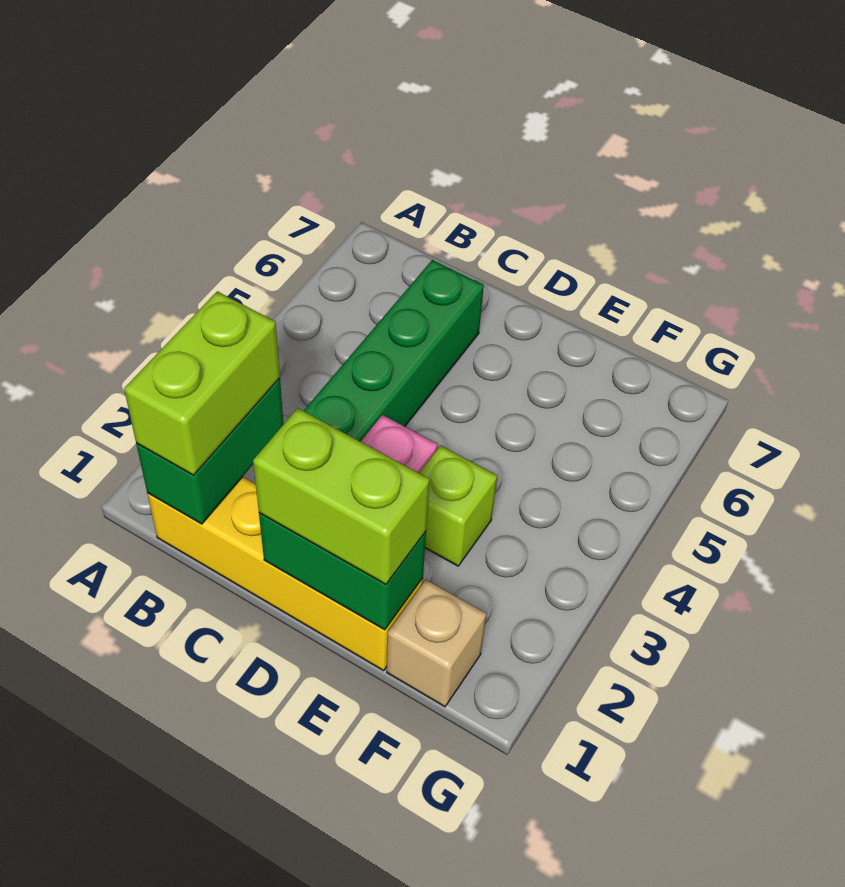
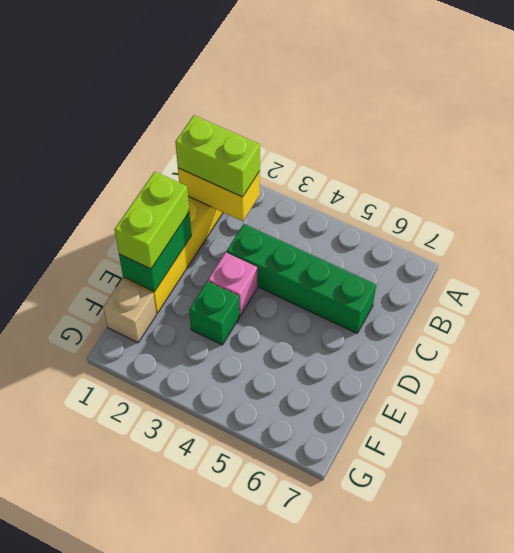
green 1x2 brick [136,378,284,524] -> yellow 1x2 brick [178,168,260,221]
lime 1x1 brick [420,446,497,566] -> green 1x1 brick [189,281,240,345]

